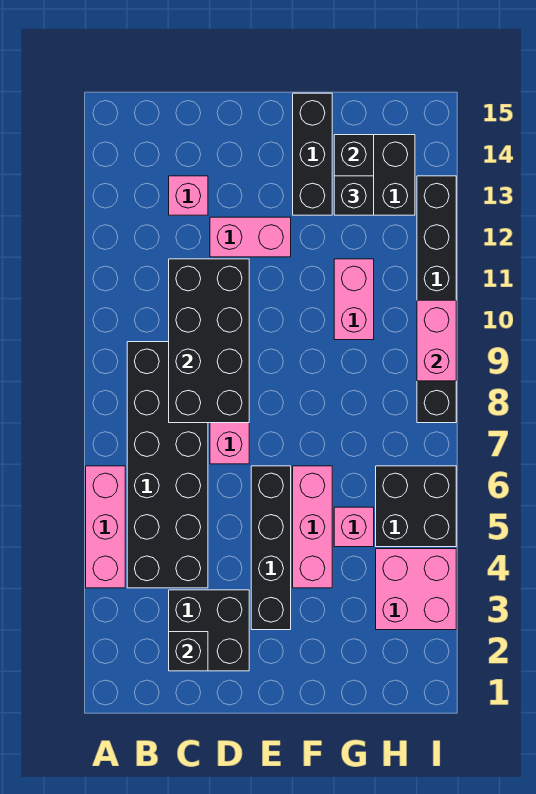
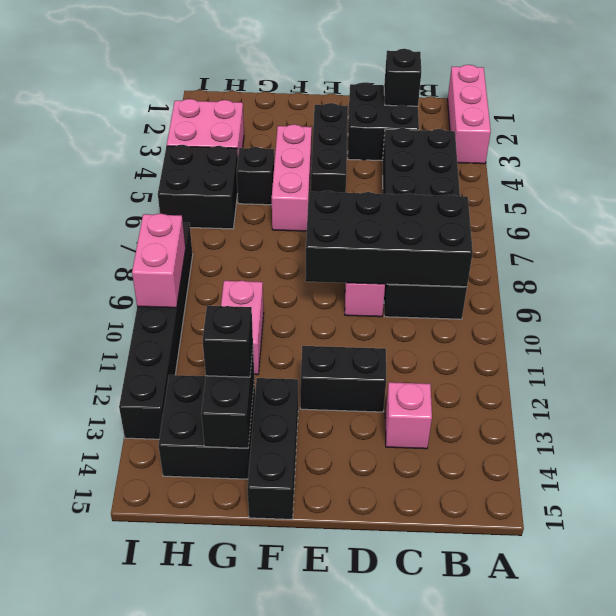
pink 1x3 brick [86,466,125,588] -> pink 1x3 brick moved to [448,65,491,164]
black 2x4 brick [169,259,249,423] -> black 2x4 brick turned to [305,191,473,287]
pink 1x2 brick [210,217,291,257] -> black 1x2 brick [300,346,386,412]
black 1x4 brick [251,466,291,630] -> black 1x3 brick [311,103,348,193]
pink 1x1 brick [334,507,374,547] -> black 1x1 brick [237,147,274,205]

